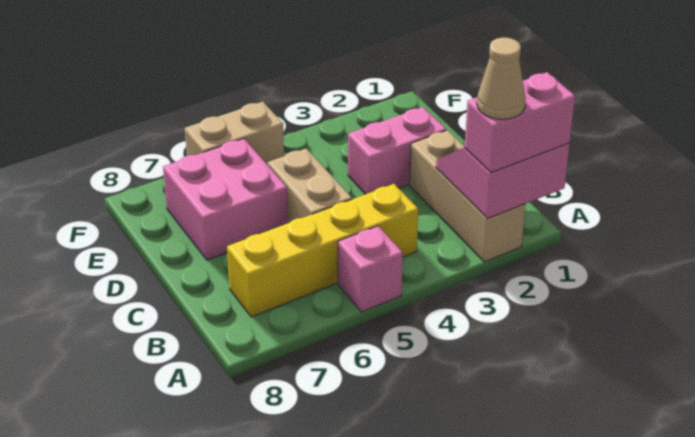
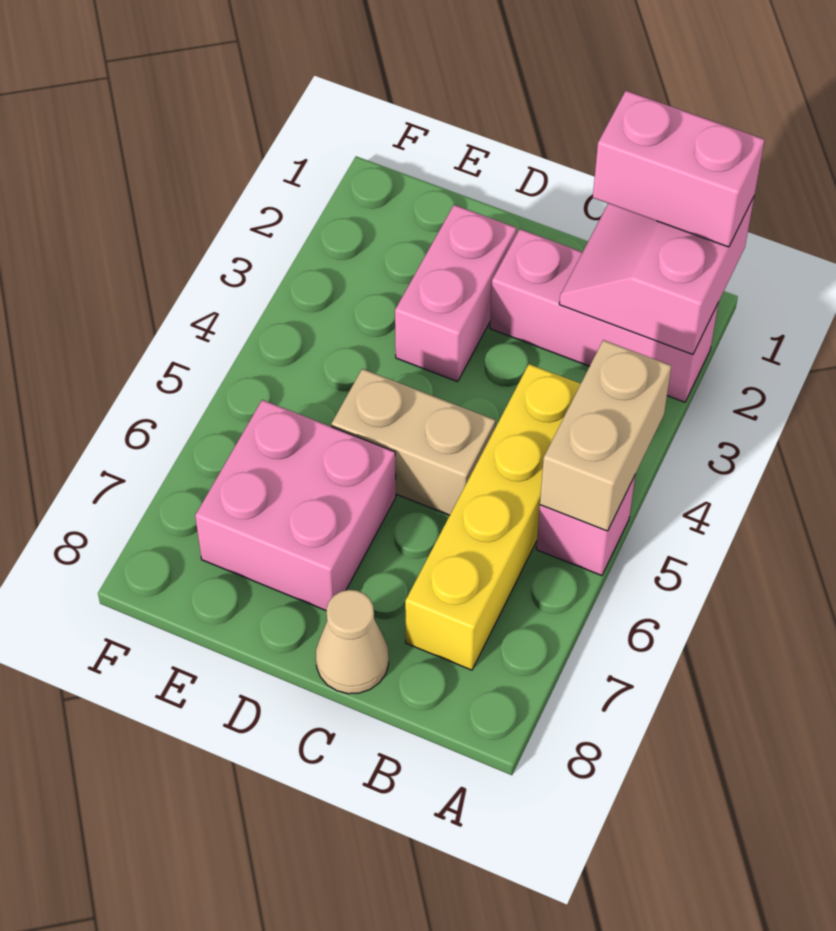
pink 1x2 brick [464,72,575,173] -> pink 1x2 brick turned to [593,91,764,247]
tan 1x3 brick [410,130,525,262] -> pink 1x3 brick [490,229,718,402]
tan 1x1 cone [477,38,526,119] -> tan 1x1 cone moved to [316,590,389,694]
tan 1x2 brick [185,102,284,165] -> tan 1x2 brick moved to [540,340,671,531]

